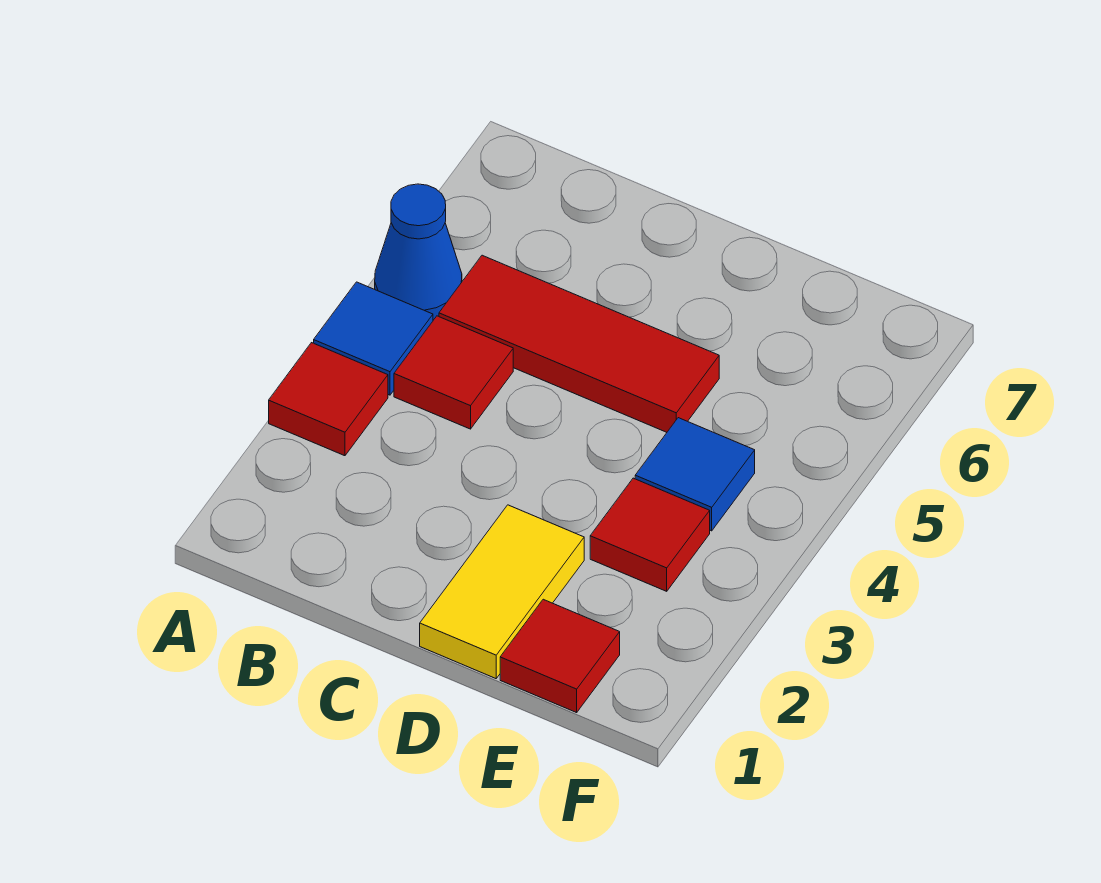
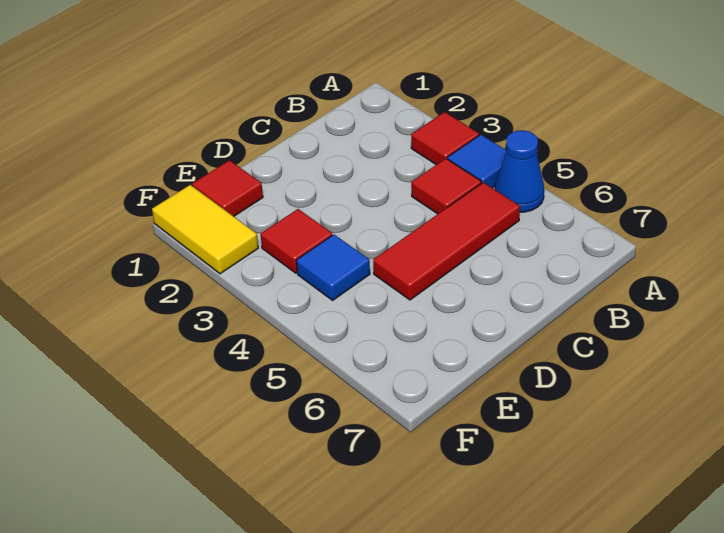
yellow 1x2 tile [420,505,584,679] -> yellow 1x2 tile moved to [152,185,258,274]

